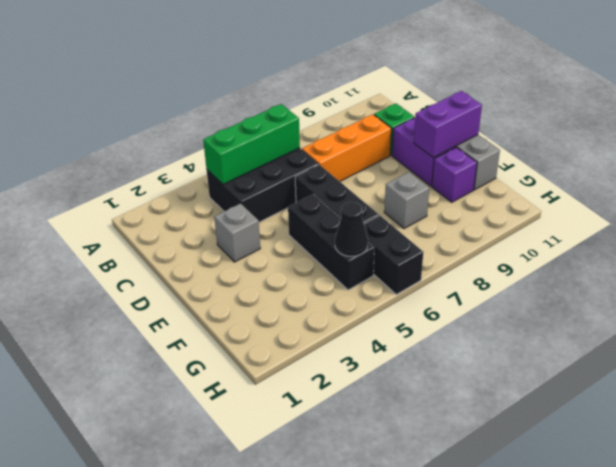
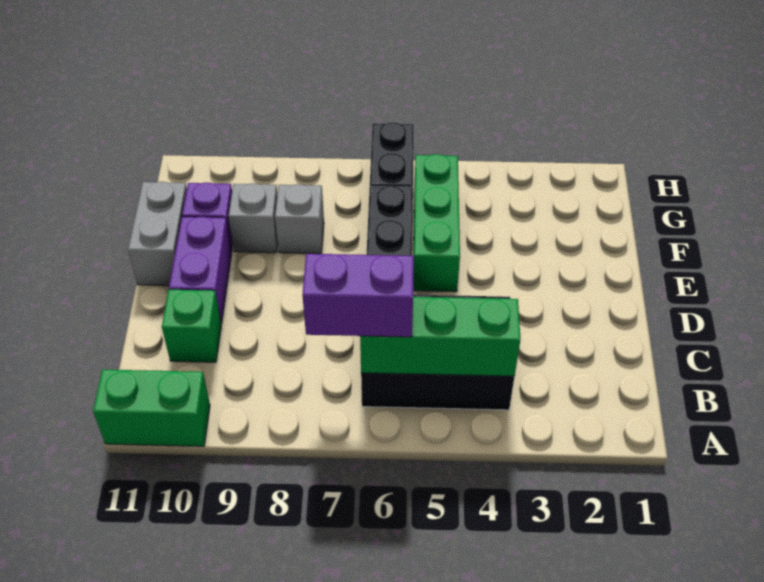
none -> green 1x2 brick [93,370,210,446]
orange 1x3 brick [302,114,391,181] -> none
grey 1x1 brick [214,204,260,262] -> grey 1x1 brick moved to [229,183,278,253]
black 1x3 brick [288,194,374,290] -> green 1x3 brick [413,154,460,292]
purple 1x2 brick [414,91,482,158] -> purple 1x2 brick moved to [302,254,414,337]
black 1x1 cone [335,202,368,257] -> none

